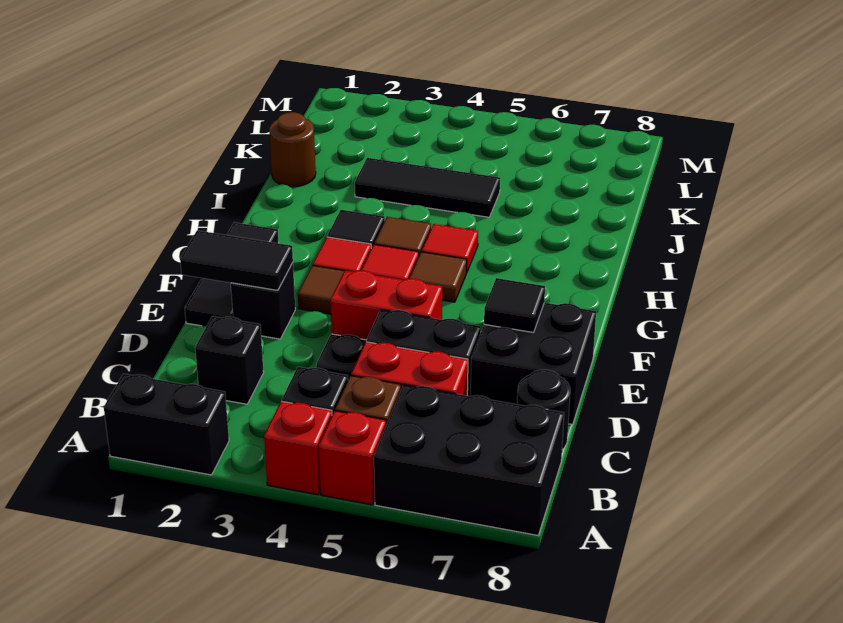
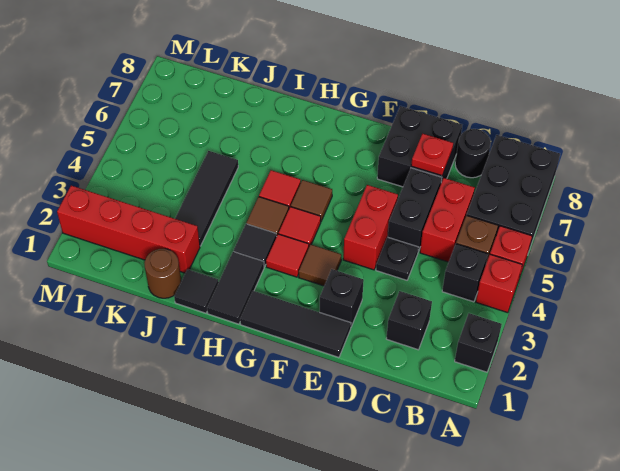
black 1x2 brick [104,374,229,475] -> black 1x1 brick [455,313,502,372]
none -> red 1x1 plate [411,134,453,176]
black 1x2 tile [180,230,293,290] -> black 1x2 tile moved to [207,252,264,324]
black 1x1 tile [484,278,545,332] -> black 1x1 tile moved to [174,269,219,313]
none -> red 1x4 brick [57,186,200,273]

